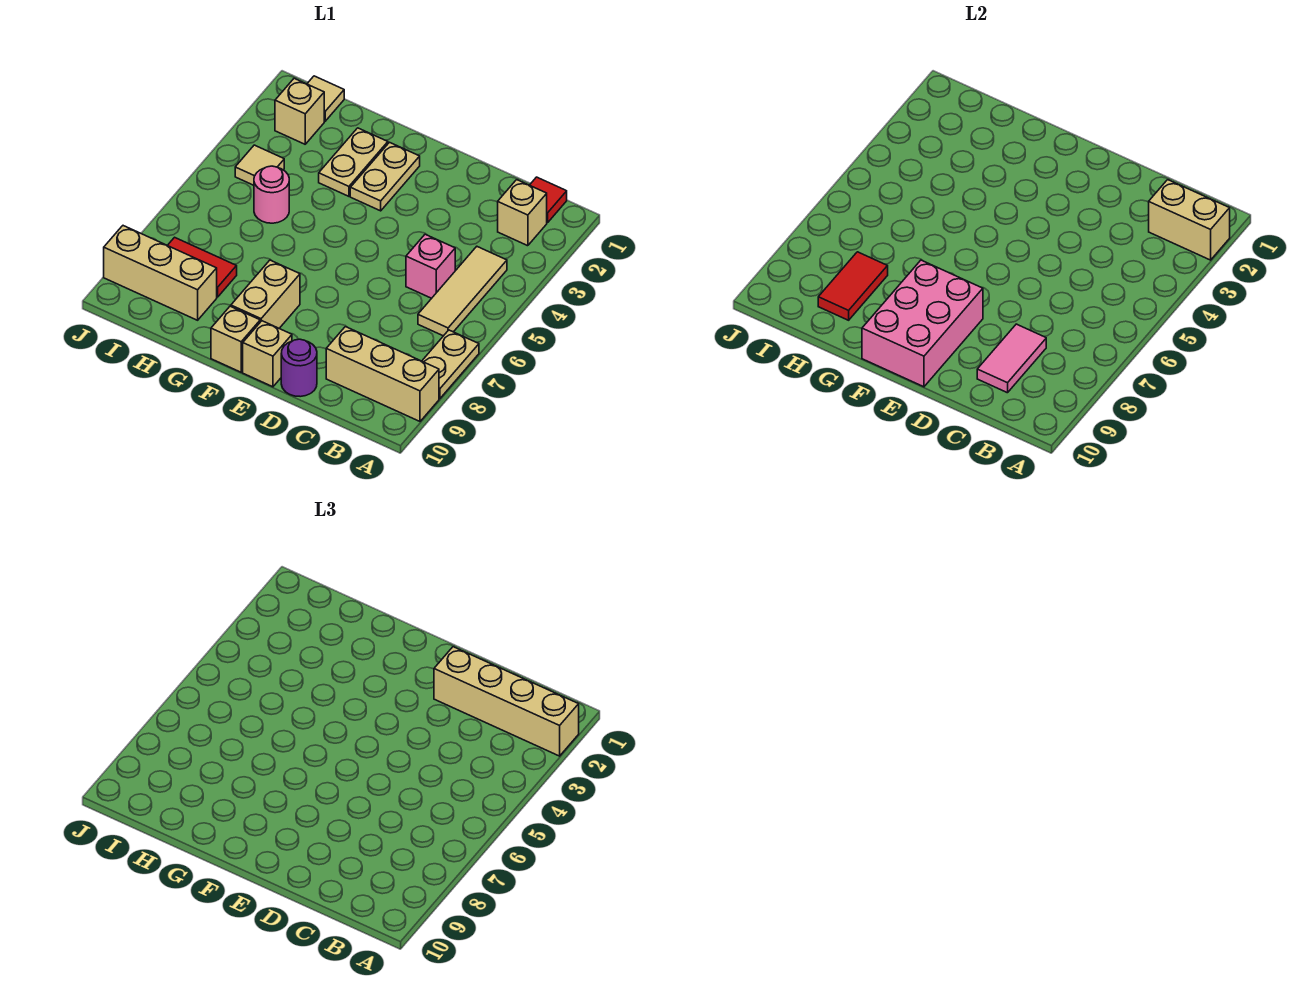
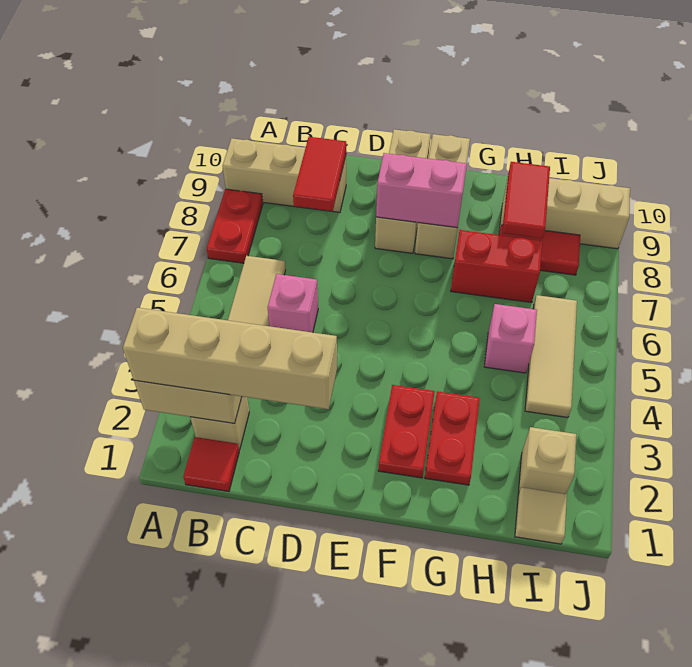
tan 1x2 plate [422,330,479,398] -> red 1x2 plate [207,189,263,263]
pink 1x2 tile [977,324,1046,393] -> red 1x2 tile [293,137,346,211]
purple 1x1 round brick [281,339,317,397] -> none
pink 2x3 brick [862,260,983,387] -> pink 1x2 brick [376,153,467,228]
tan 1x1 brick [243,321,292,387] -> tan 1x3 brick [375,129,431,253]
tan 1x2 plate [350,142,420,211] -> red 1x2 plate [378,385,435,478]
tan 1x2 plate [319,128,388,196] -> red 1x2 plate [425,391,480,485]
none -> red 1x2 brick [451,230,542,303]
pink 1x1 round brick [254,166,289,223] -> pink 1x1 brick [484,304,537,373]
tan 1x1 tile [235,145,284,185] -> tan 1x3 tile [525,295,577,418]

